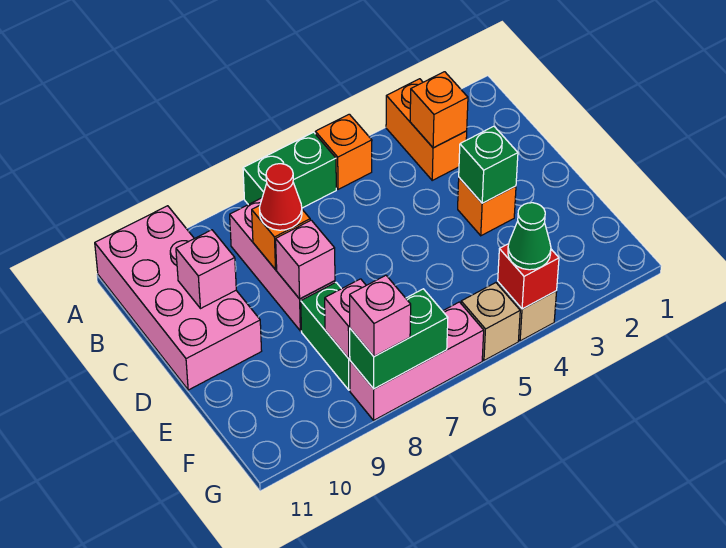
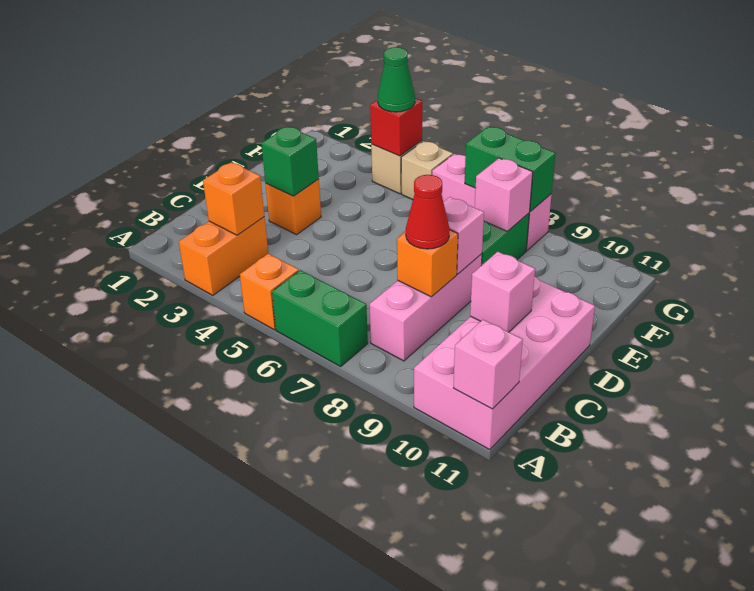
pink 1x1 brick [350,275,411,356] -> pink 1x1 brick moved to [454,320,523,409]

